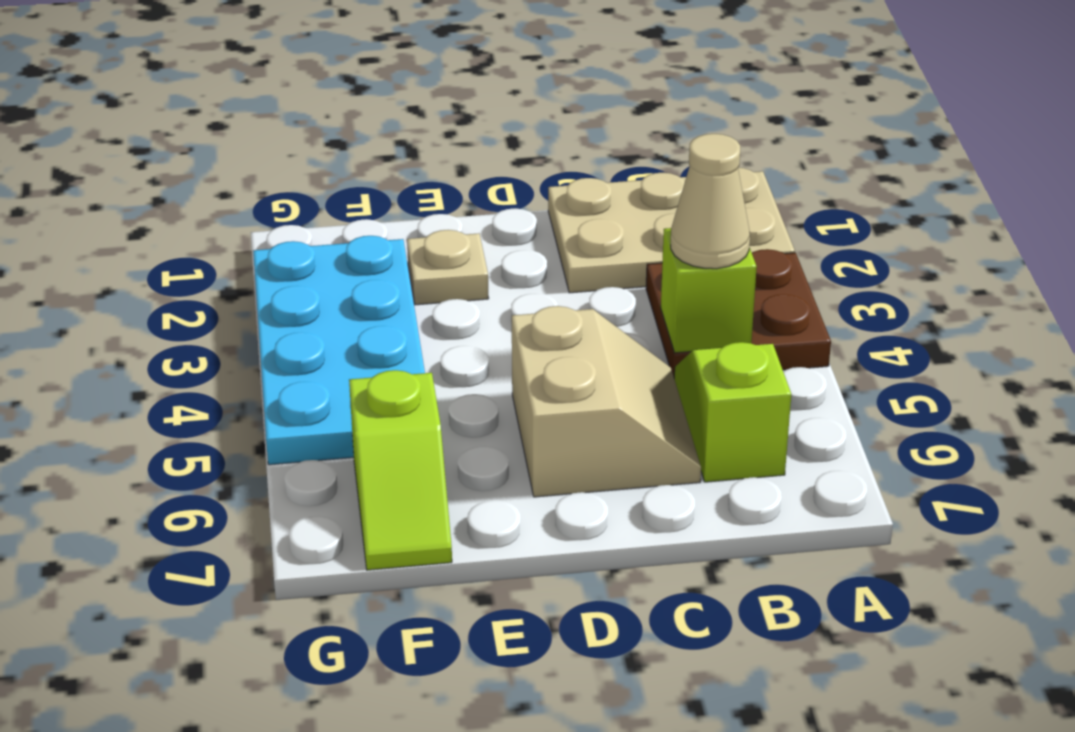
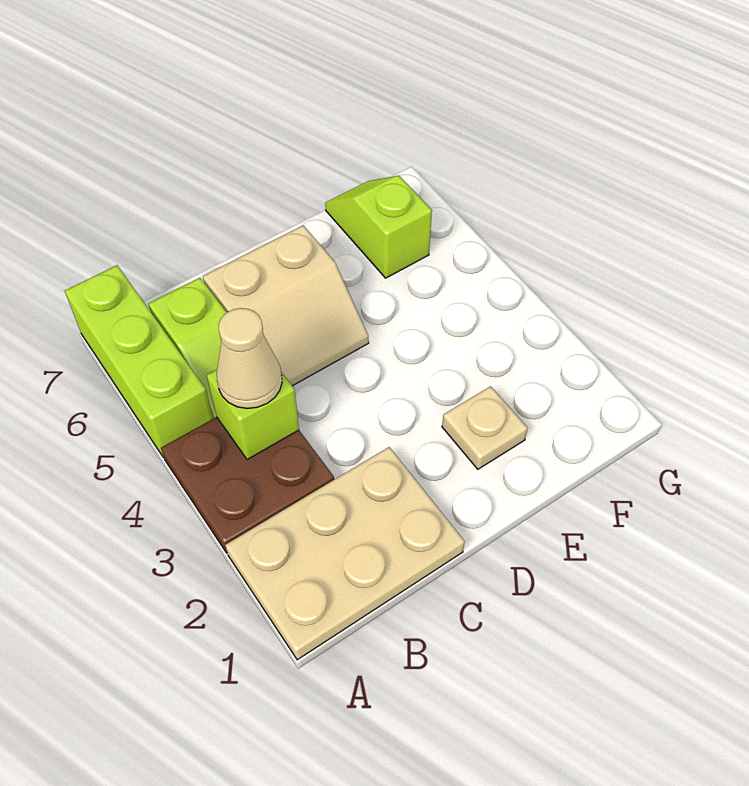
none -> lime 1x3 brick [65,265,213,458]
tan 2x2 slope [512,306,701,497] -> tan 2x2 slope turned to [203,225,369,386]
cyan 2x4 plate [253,236,425,465] -> none

